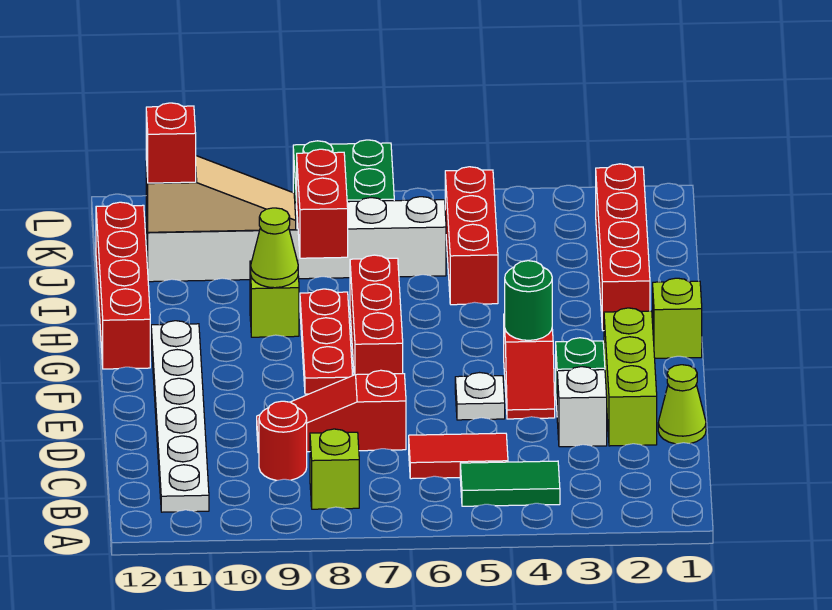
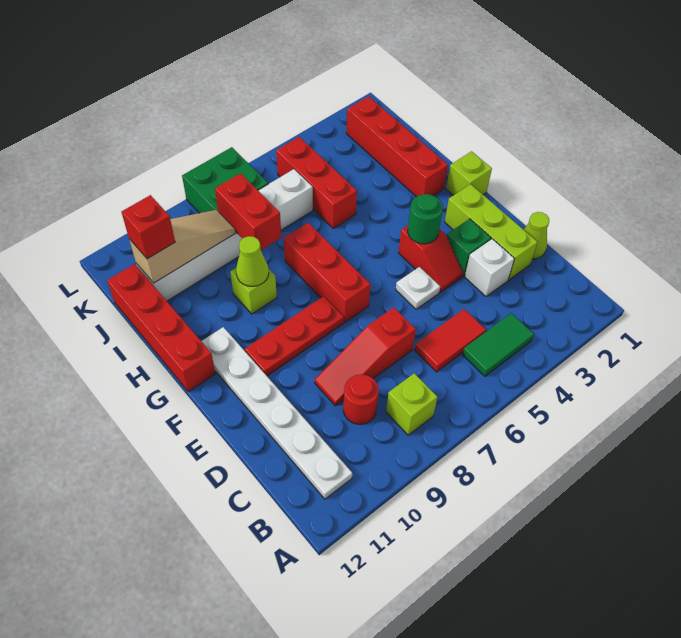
red 1x3 plate [300,289,353,394] -> red 1x3 plate turned to [245,296,344,376]

